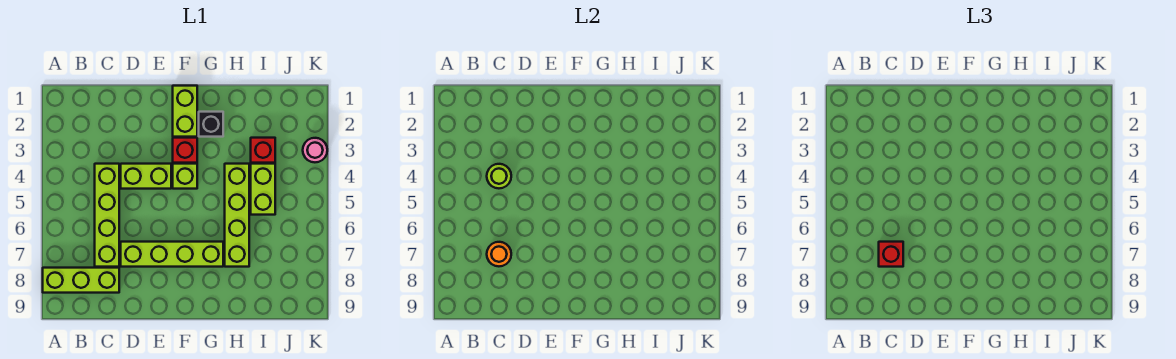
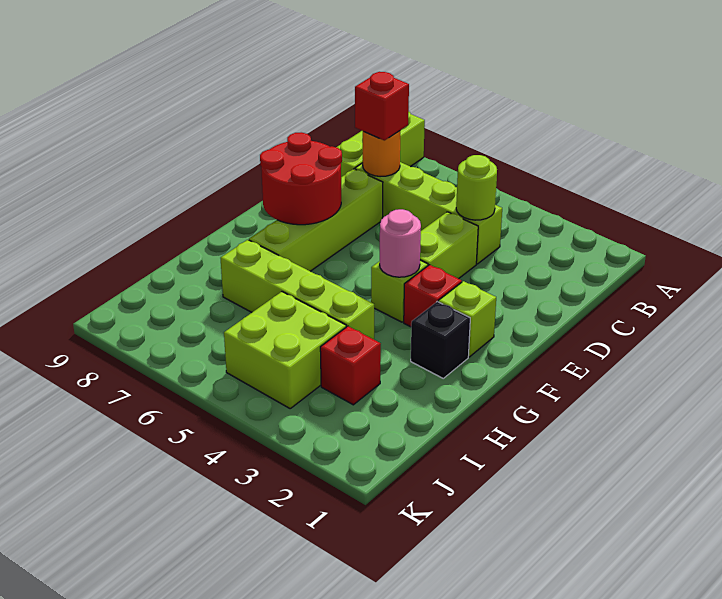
none -> red 2x2 round brick [260,132,342,225]
lime 1x2 brick [173,86,197,137] -> lime 1x1 brick [438,281,496,357]
lime 1x2 brick [251,164,275,215] -> lime 2x2 brick [224,292,346,408]
pink 1x1 round brick [303,138,327,162] -> pink 1x1 round brick moved to [380,209,421,277]

